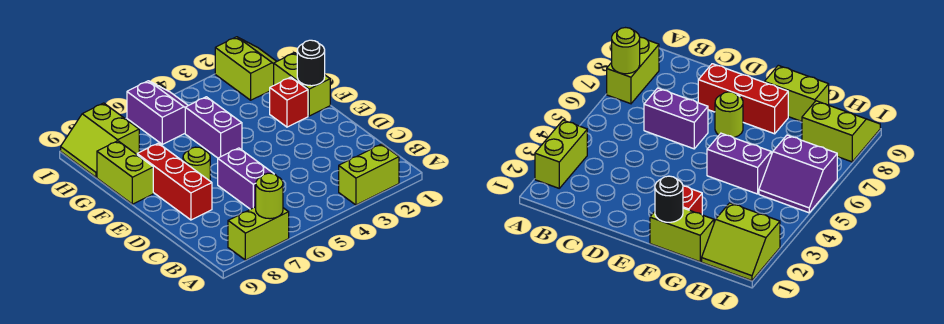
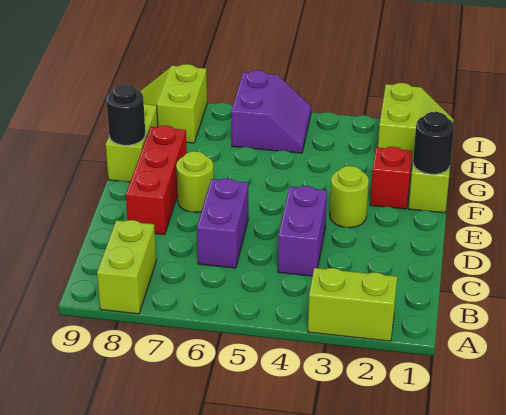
lime 1x2 brick [228,207,289,260] -> lime 1x2 brick turned to [97,220,156,314]
lime 1x1 round brick [256,173,283,219] -> lime 1x1 round brick moved to [330,166,369,228]
purple 1x2 brick [185,97,242,158] -> purple 1x2 brick moved to [278,186,327,276]
none -> black 1x1 round brick [107,84,145,145]

